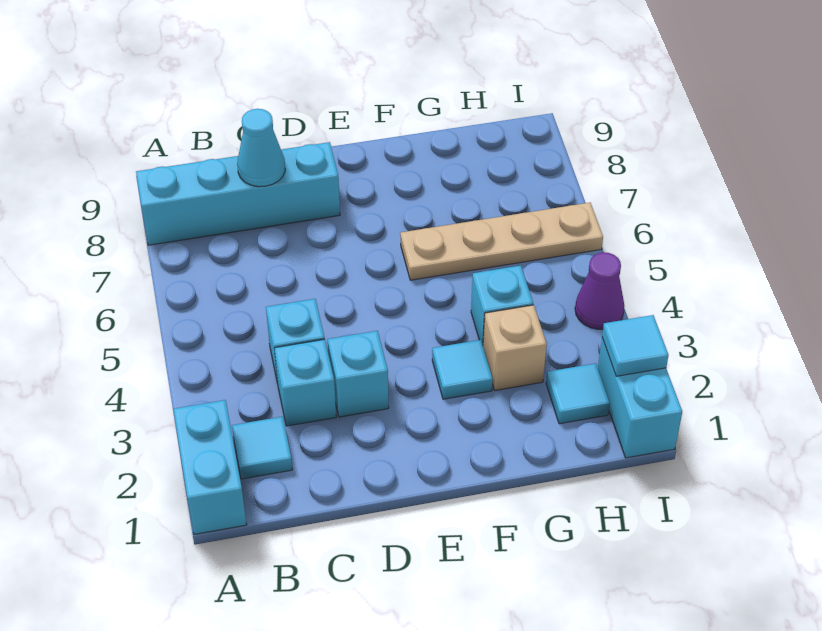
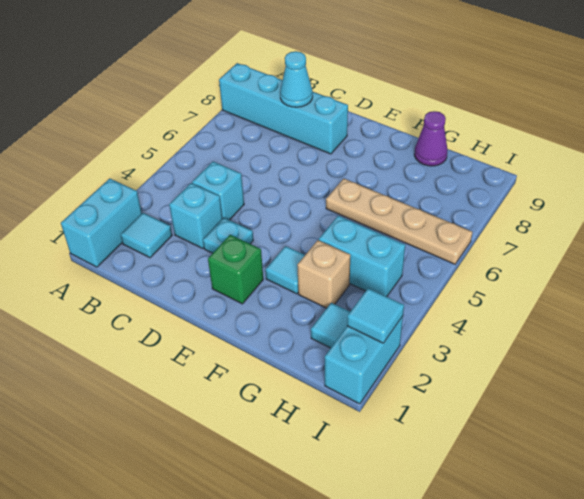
cyan 1x1 brick [328,331,389,417] -> cyan 1x1 plate [203,218,253,253]
none -> green 1x1 brick [208,235,263,304]
cyan 1x1 brick [471,266,533,344] -> cyan 1x2 brick [319,216,405,297]
purple 1x1 cone [575,252,624,329] -> purple 1x1 cone moved to [414,111,447,166]

